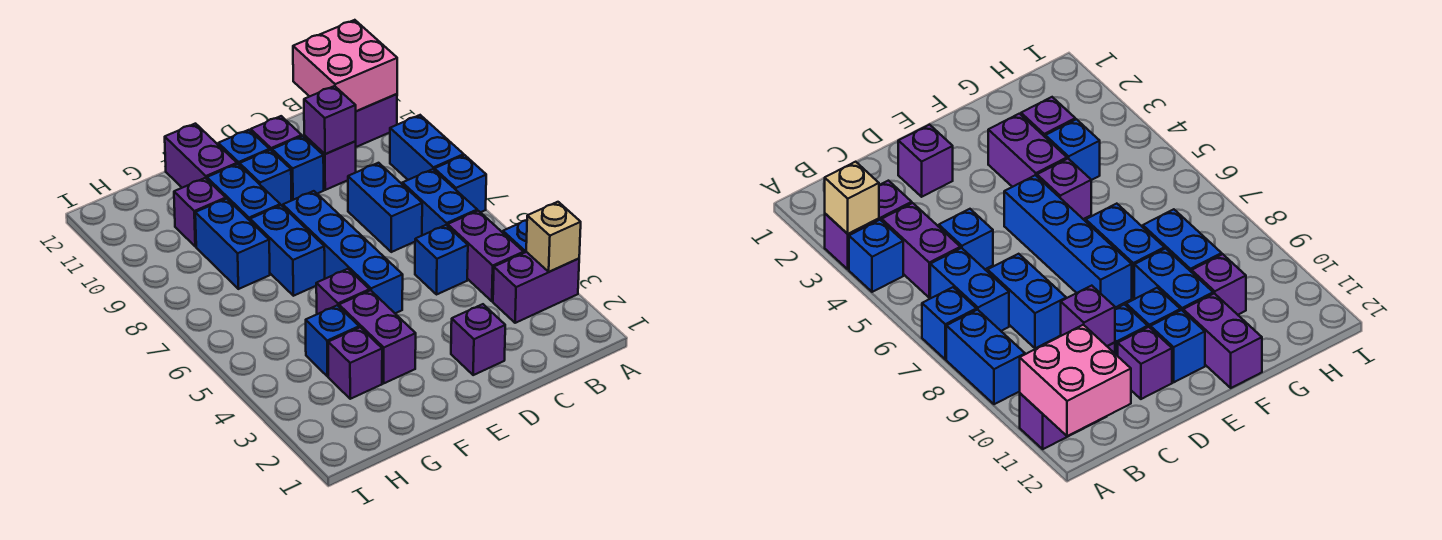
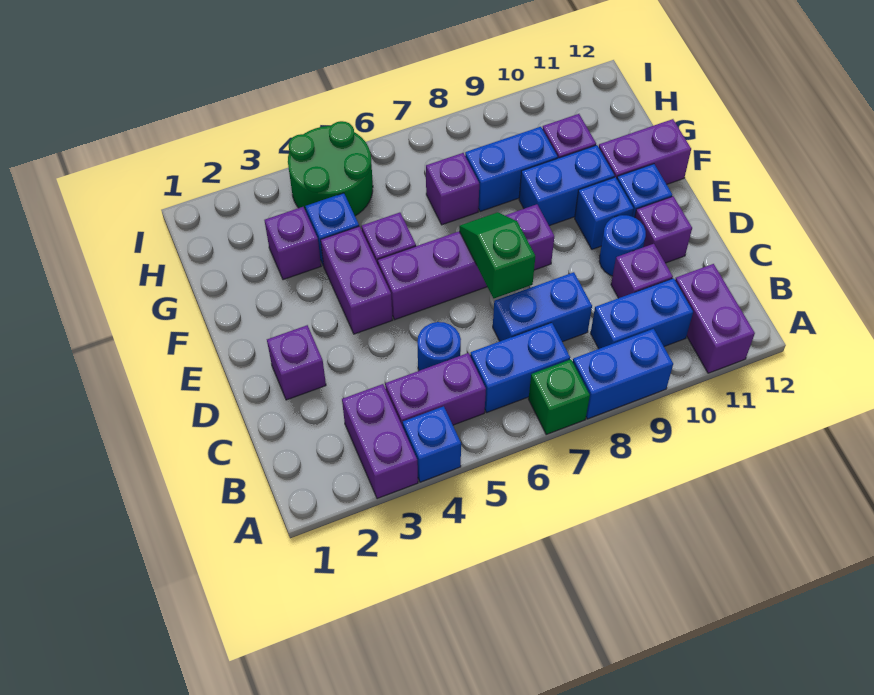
tan 1x1 brick [526,202,581,272] -> none
blue 1x1 brick [435,155,486,212] -> green 1x1 brick [529,359,590,434]
pink 2x2 brick [293,20,397,111] -> none
blue 1x1 brick [415,225,468,295] -> blue 1x1 round brick [417,322,461,371]
purple 1x1 brick [304,86,356,154] -> purple 1x1 brick moved to [426,153,479,225]
none -> green 1x2 slope [459,212,535,298]
blue 1x1 brick [272,136,324,201] -> blue 1x1 round brick [599,215,646,276]
blue 1x4 brick [283,191,403,313] -> purple 1x4 brick [378,204,554,320]
purple 1x2 brick [339,290,416,383] -> purple 1x2 brick turned to [321,226,392,334]
blue 1x2 brick [250,205,325,296] -> blue 1x2 brick moved to [591,278,693,349]
none -> green 2x2 round brick [288,121,373,216]

